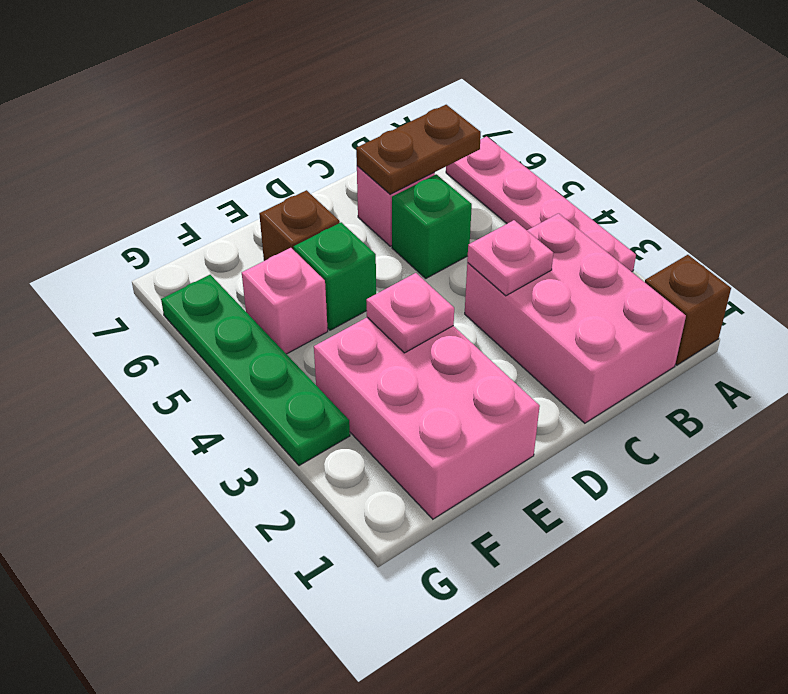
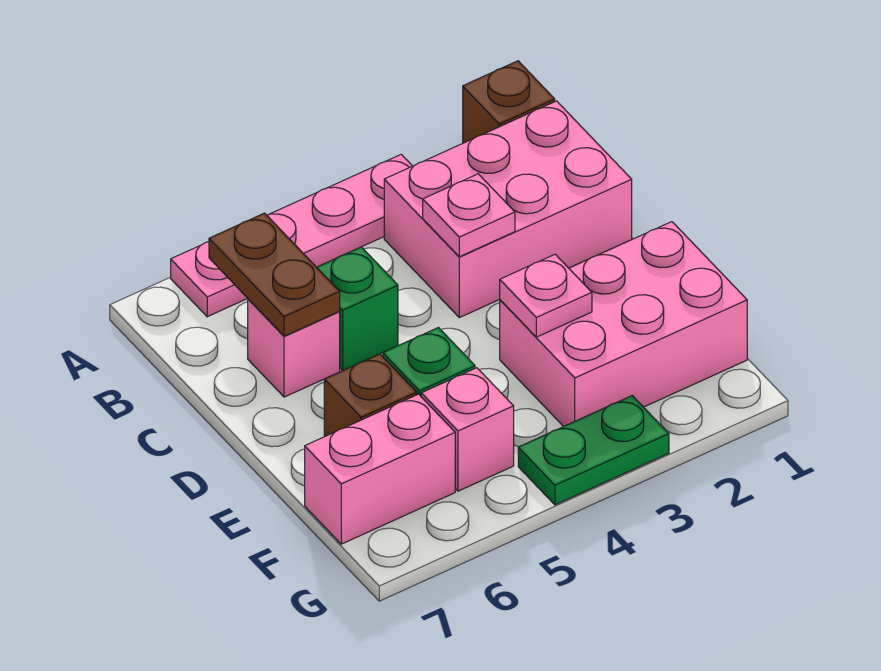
none -> pink 1x2 brick [305,394,455,544]
green 1x4 plate [161,275,350,466] -> green 1x2 plate [518,396,669,505]

